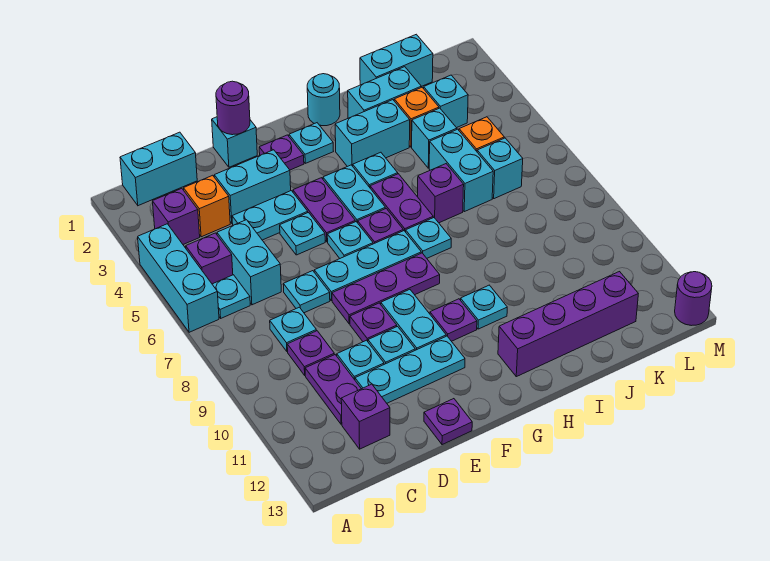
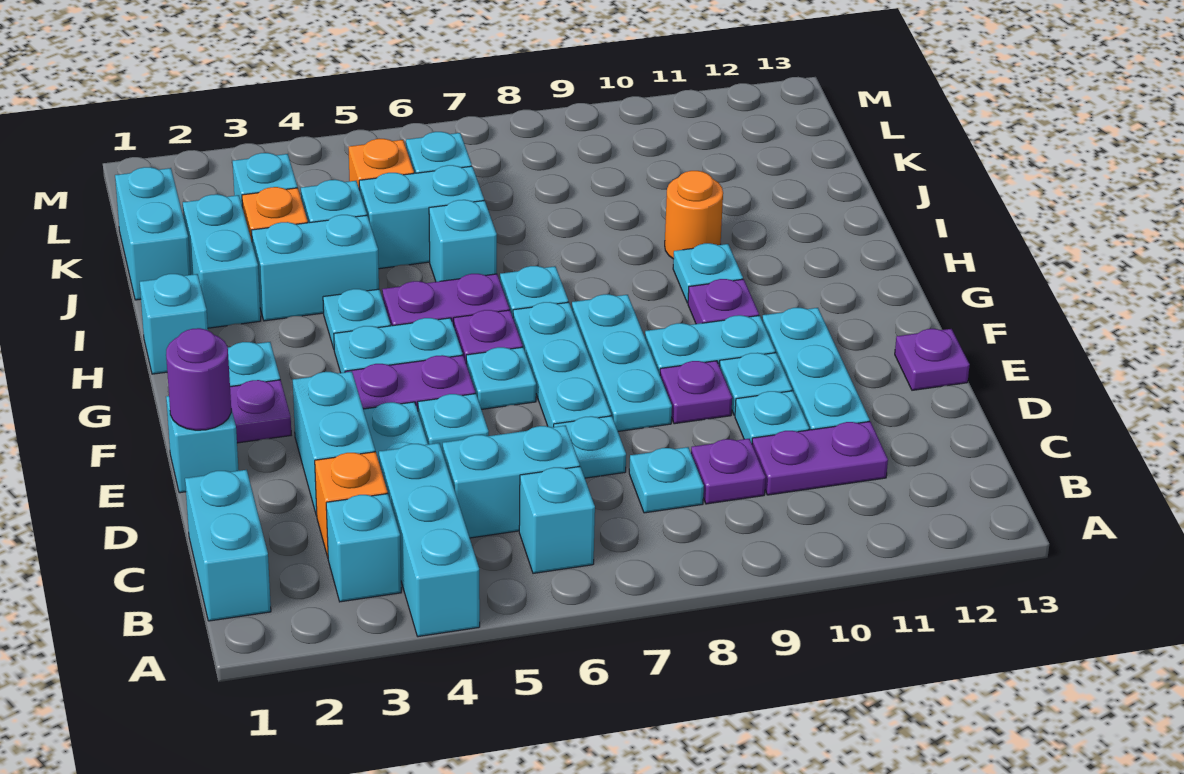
cyan 1x3 brick [138,224,219,332] -> cyan 1x3 brick turned to [379,443,480,637]
purple 1x1 brick [153,189,200,244] -> cyan 1x1 brick [326,494,401,602]
purple 1x1 brick [186,233,233,284] -> none
cyan 1x1 plate [212,275,250,318] -> cyan 1x1 brick [519,467,595,573]
purple 1x1 brick [341,384,390,449] -> none
purple 1x3 plate [332,253,440,324] -> cyan 1x3 plate [572,294,672,431]
cyan 1x1 round brick [307,74,340,126] -> cyan 1x1 brick [140,274,208,374]
cyan 1x2 brick [335,100,410,167] -> cyan 1x2 brick turned to [252,215,379,321]
purple 1x4 brick [498,272,638,377] -> none
purple 1x1 brick [418,164,464,223] -> cyan 1x1 brick [429,200,497,282]
none -> orange 1x1 round brick [665,171,723,259]
purple 1x1 round brick [675,272,712,326] -> none

